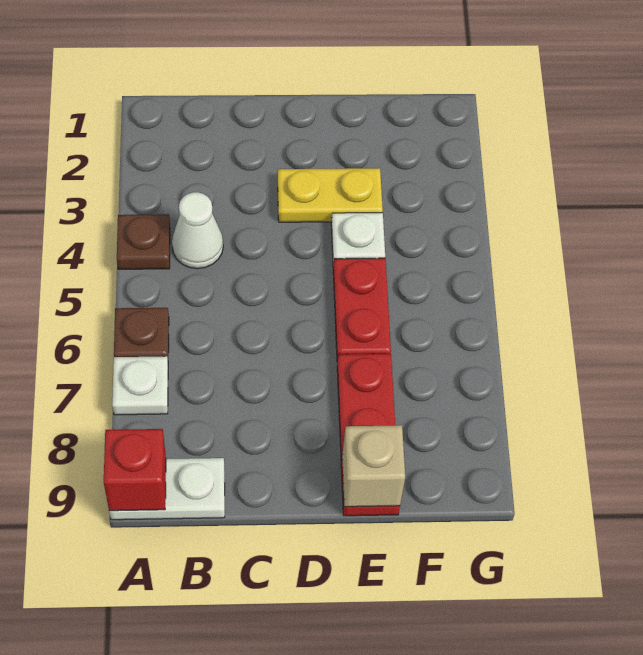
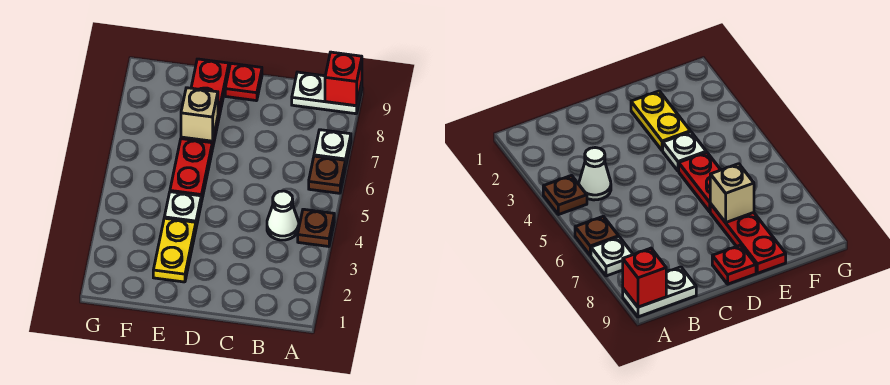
yellow 1x2 plate [278,168,383,222] -> yellow 1x2 plate turned to [153,218,196,282]
none -> red 1x1 plate [225,63,262,101]
tan 1x1 brick [342,425,405,507] -> tan 1x1 brick moved to [181,88,218,141]

